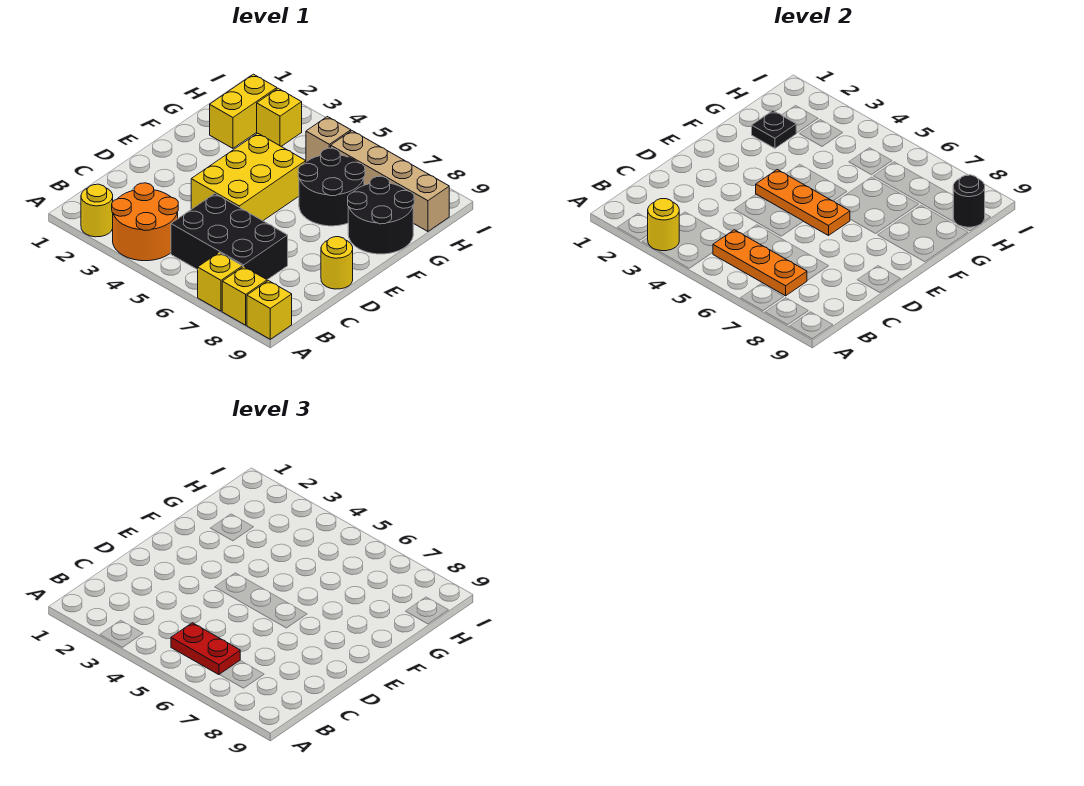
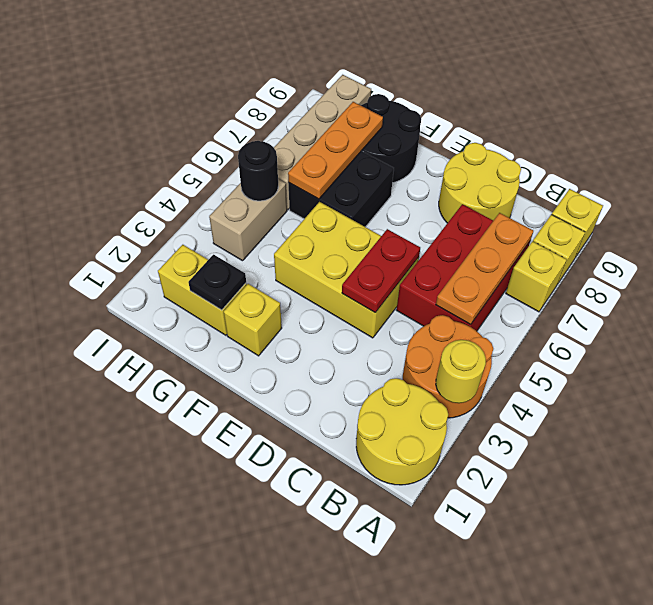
yellow 1x1 round brick [81,184,113,237] -> yellow 2x2 round brick [356,378,448,485]
black 2x3 brick [171,194,288,280] -> red 2x3 brick [397,204,530,331]
red 1x2 plate [171,623,240,675] -> red 1x2 plate moved to [342,229,420,313]
yellow 1x1 round brick [321,237,353,289] -> yellow 2x2 round brick [439,143,521,223]
orange 1x3 plate [756,170,850,236] -> orange 1x3 plate moved to [288,102,383,199]
black 2x2 round brick [298,148,365,226] -> black 2x2 brick [289,151,394,227]
yellow 1x1 brick [257,88,302,146] -> yellow 1x1 brick moved to [224,284,282,356]
tan 1x1 brick [306,117,351,162] -> tan 1x2 brick [209,179,287,261]
black 1x1 round brick [953,175,985,227] -> black 1x1 round brick moved to [238,141,278,201]

